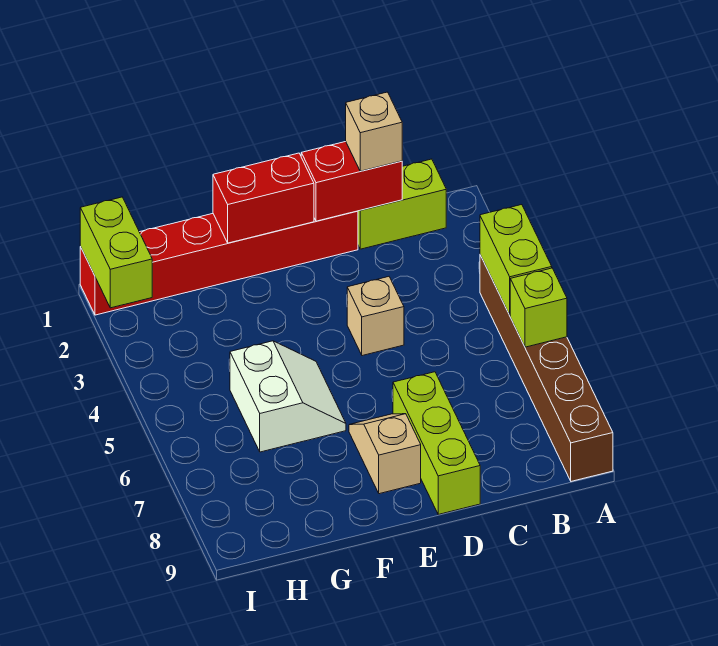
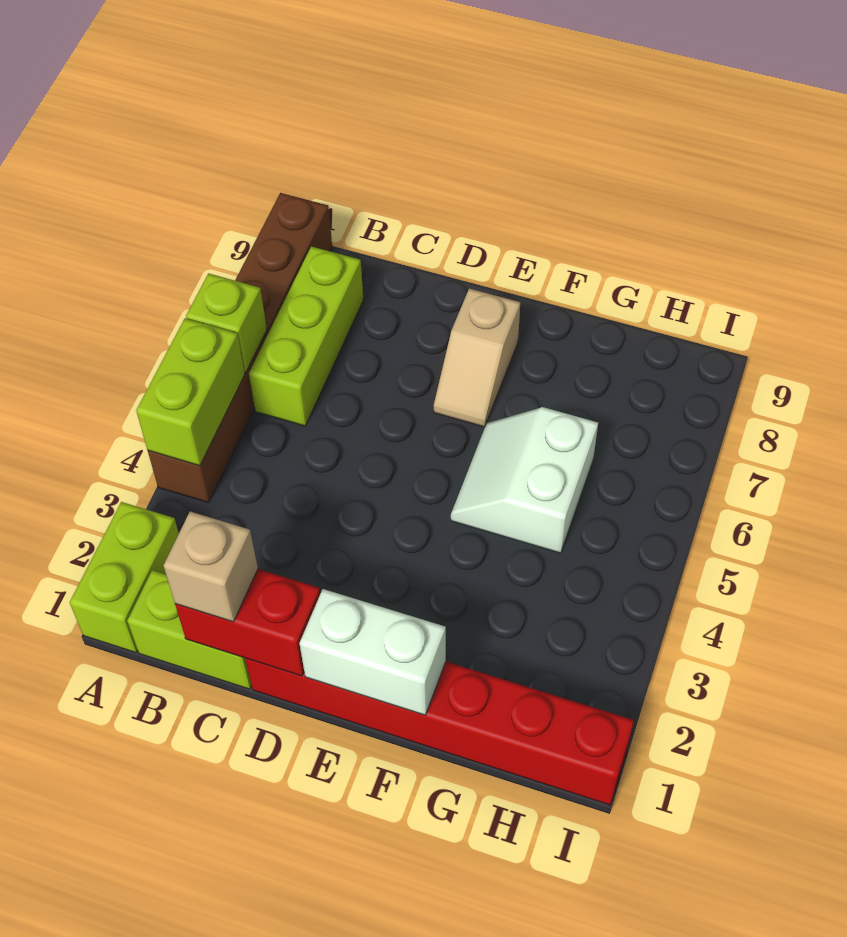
tan 1x1 brick [347,277,404,356] -> none
lime 1x3 brick [393,372,480,514] -> lime 1x3 brick moved to [249,246,363,426]
red 1x2 brick [213,153,314,243] -> white 1x2 brick [300,589,446,715]
lime 1x2 brick [80,197,152,308] -> lime 1x2 brick moved to [70,502,179,653]

